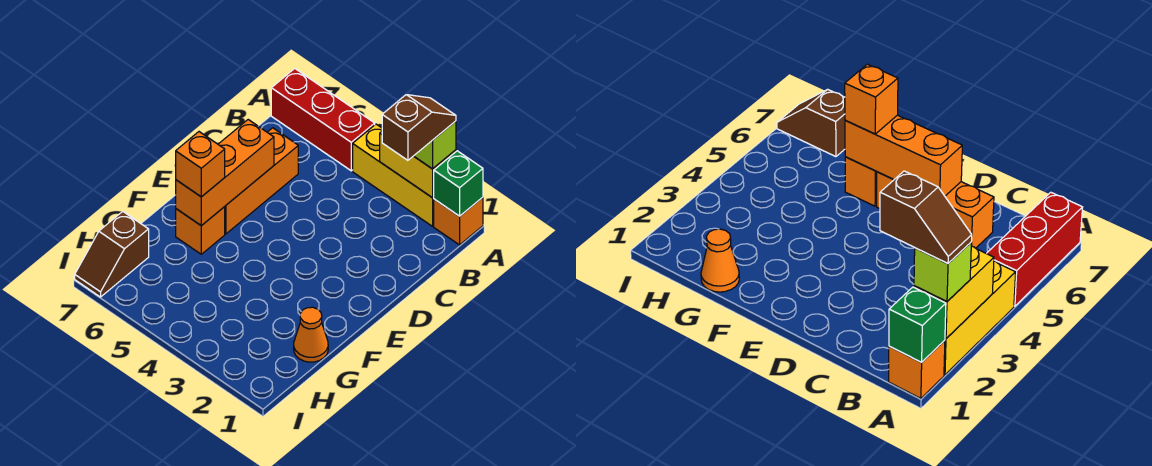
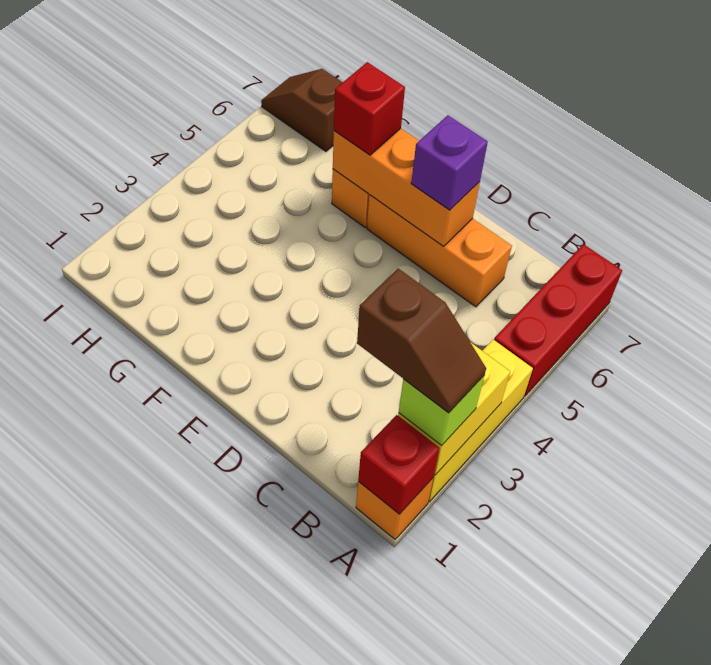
green 1x1 brick [434,151,483,216] -> red 1x1 brick [358,415,440,514]
none -> purple 1x1 brick [411,115,488,210]
orange 1x1 brick [176,132,225,197] -> red 1x1 brick [334,62,405,155]
orange 1x1 cone [294,307,328,362] -> none

